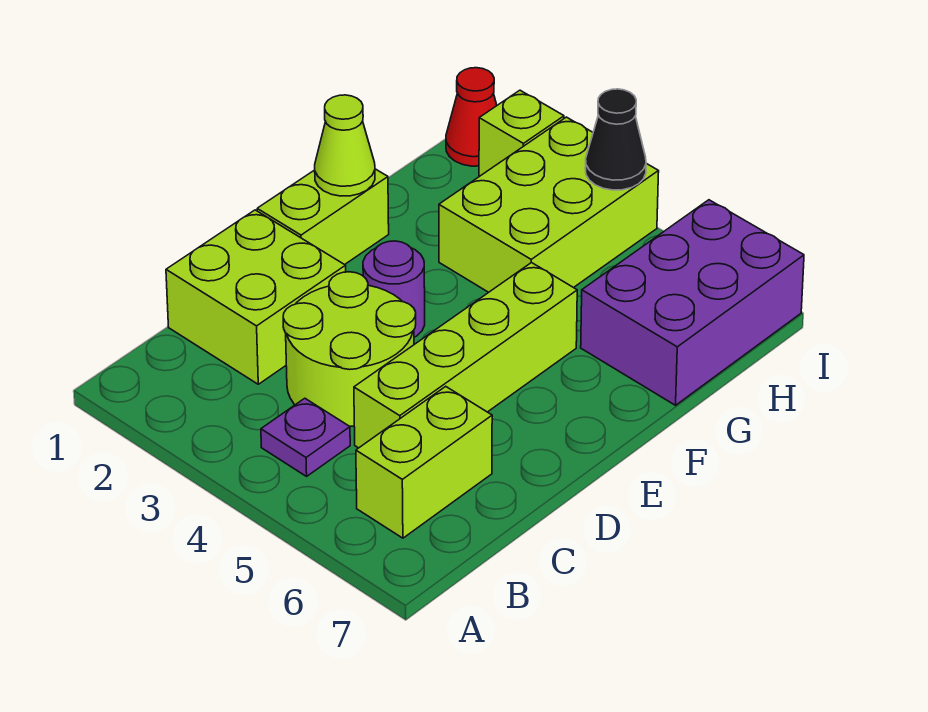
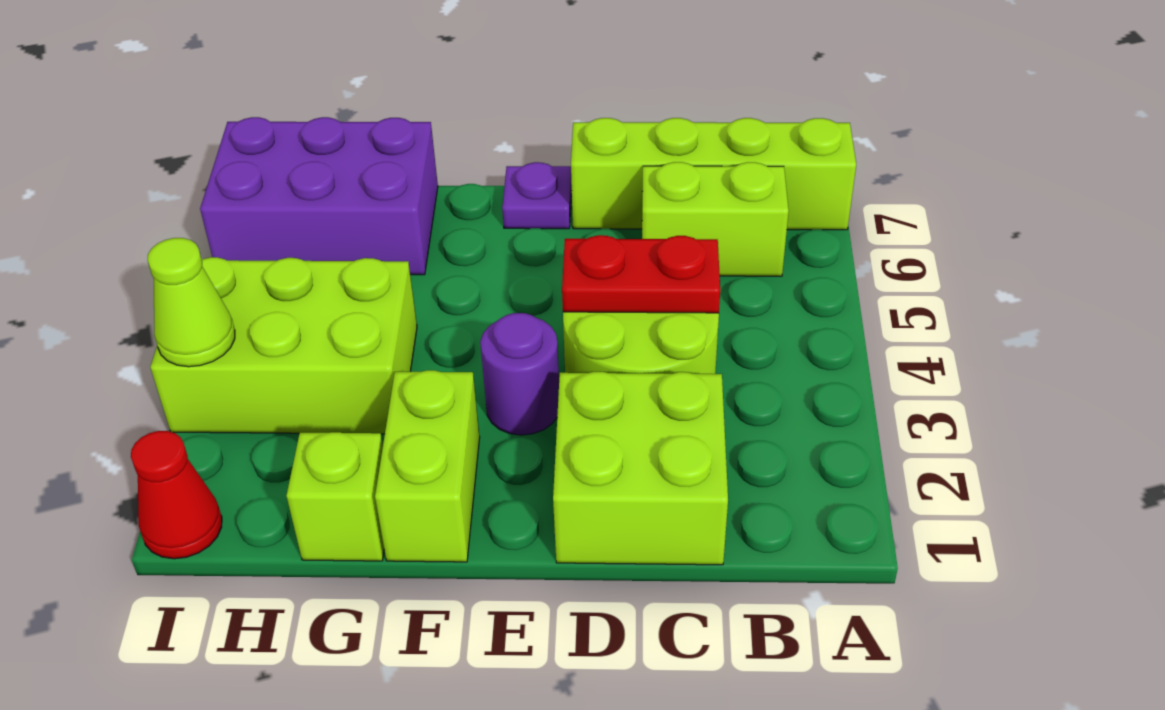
purple 1x1 plate [261,398,350,476] -> purple 1x1 plate moved to [502,162,572,229]
none -> red 1x2 plate [562,235,720,313]
lime 1x4 brick [354,262,577,448] -> lime 1x4 brick moved to [571,118,856,230]
lime 1x2 brick [257,169,389,265] -> lime 1x2 brick turned to [375,370,480,562]
lime 1x1 cone [315,95,375,196] -> lime 1x1 cone moved to [148,238,235,367]
lime 1x1 brick [479,90,564,176] -> lime 1x1 brick moved to [286,432,384,561]
black 1x1 cone [585,89,646,190] -> none

